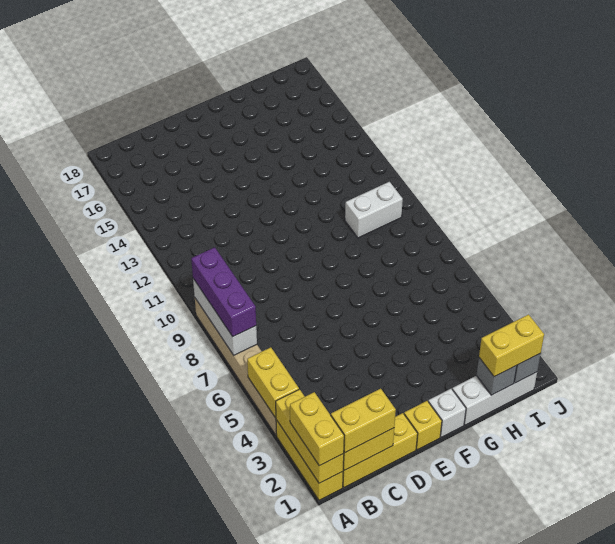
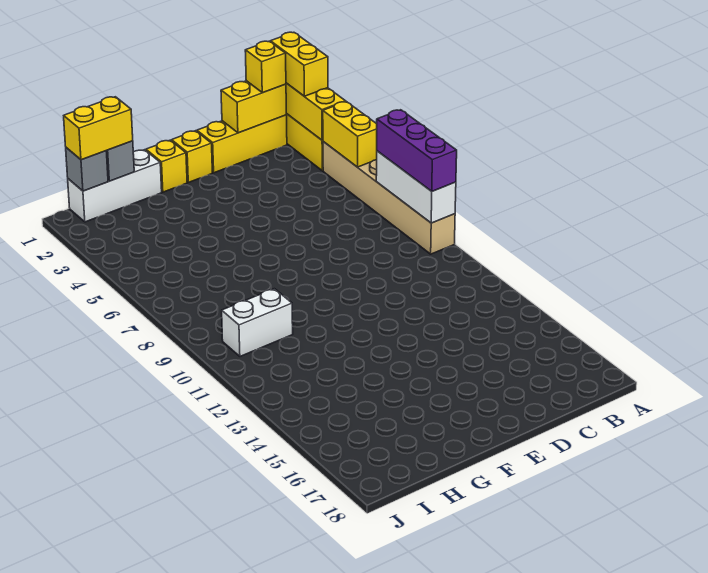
yellow 1x2 brick [331,389,396,453] -> yellow 1x1 brick [245,41,286,93]
white 1x1 brick [428,389,466,437] -> yellow 1x1 brick [146,140,187,192]

